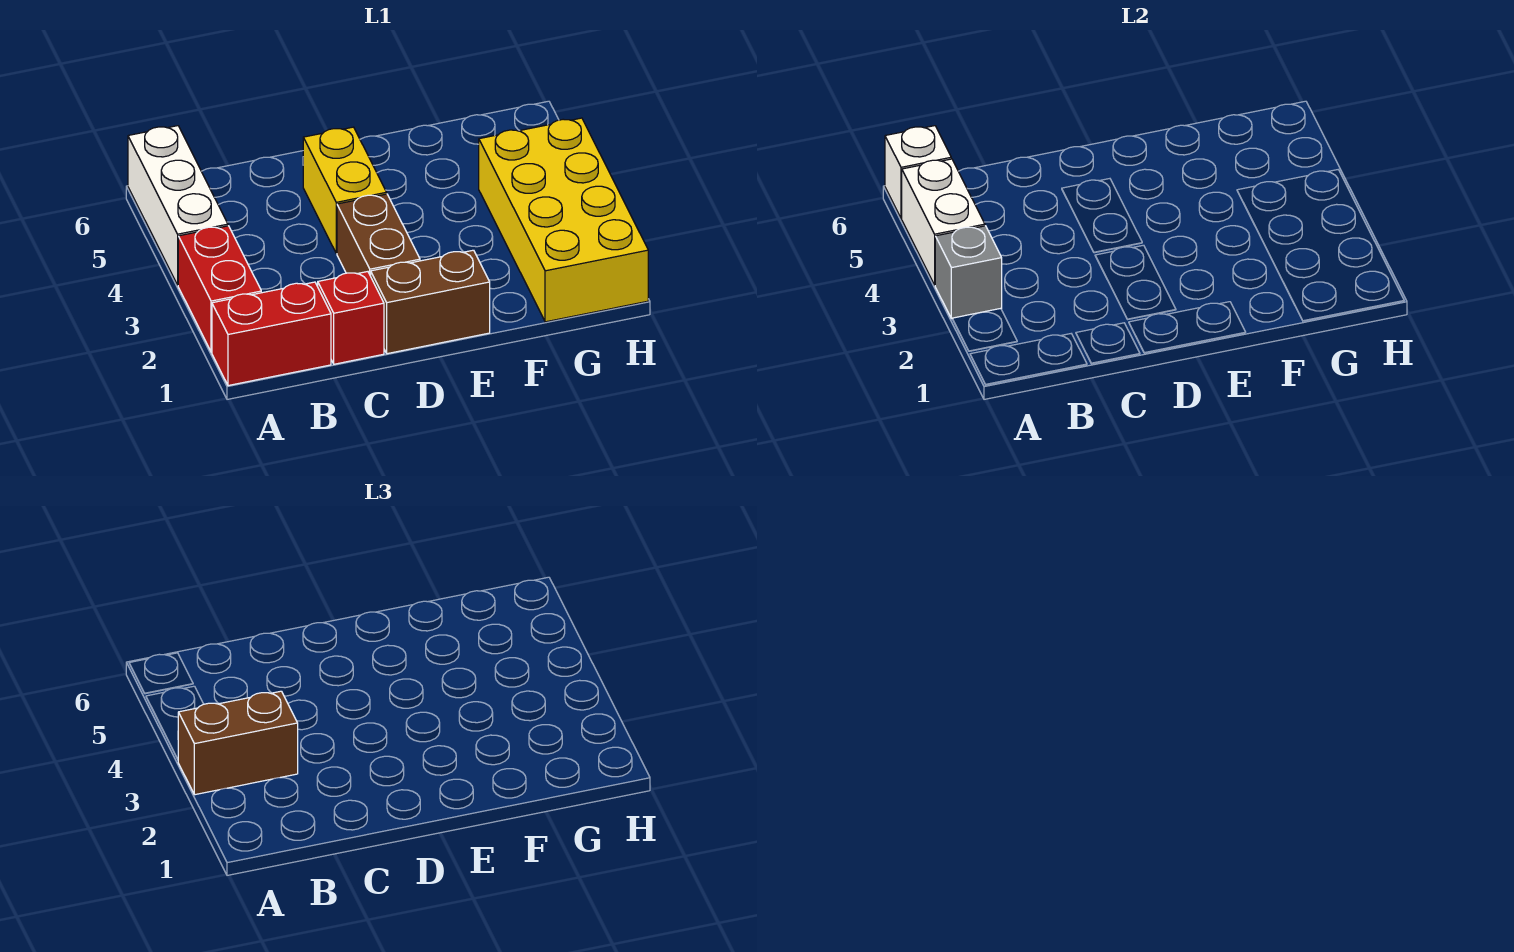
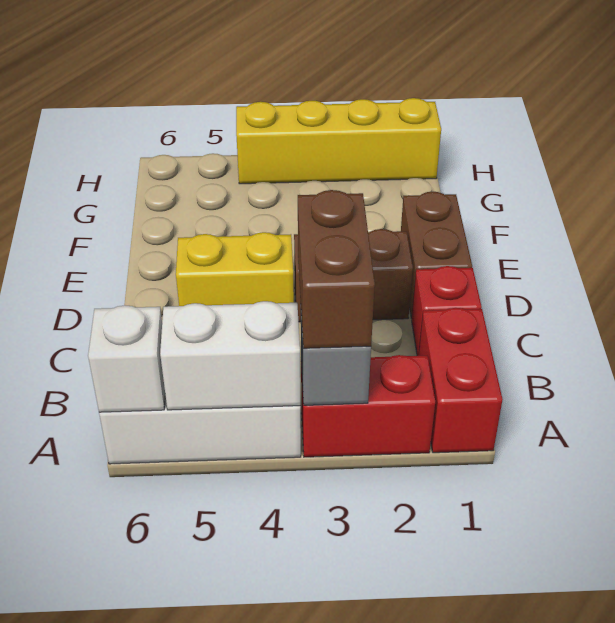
yellow 2x4 brick [479,118,648,322] -> yellow 1x4 brick [236,98,441,184]

